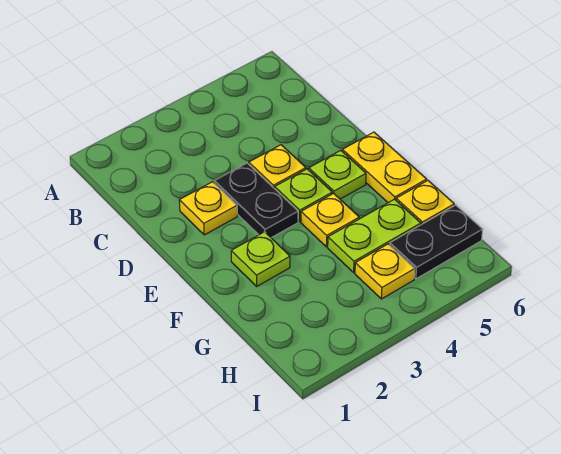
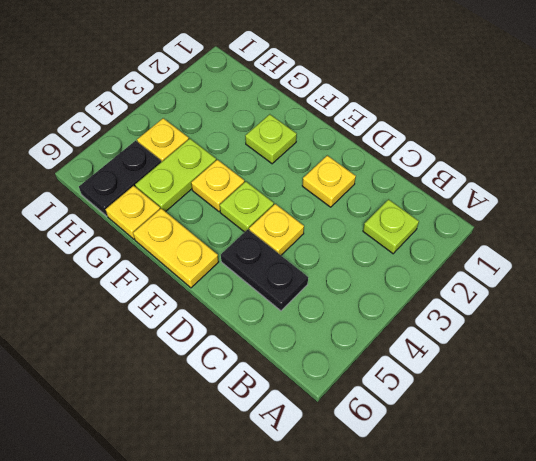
black 1x2 plate [214,163,298,238] -> black 1x2 plate moved to [221,229,308,311]
lime 1x1 plate [309,150,366,199] -> lime 1x1 plate moved to [363,199,419,254]

